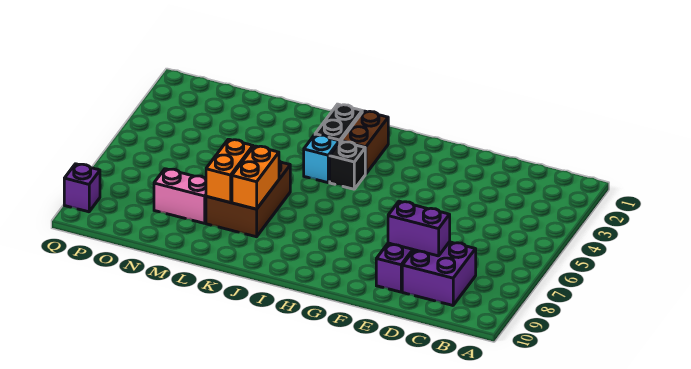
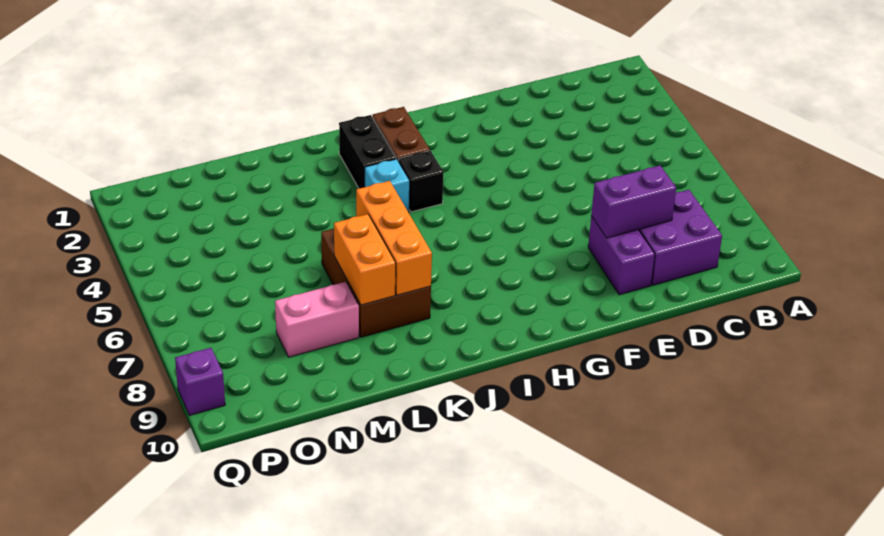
orange 1x2 brick [232,146,279,209] -> orange 1x3 brick [356,181,432,295]

